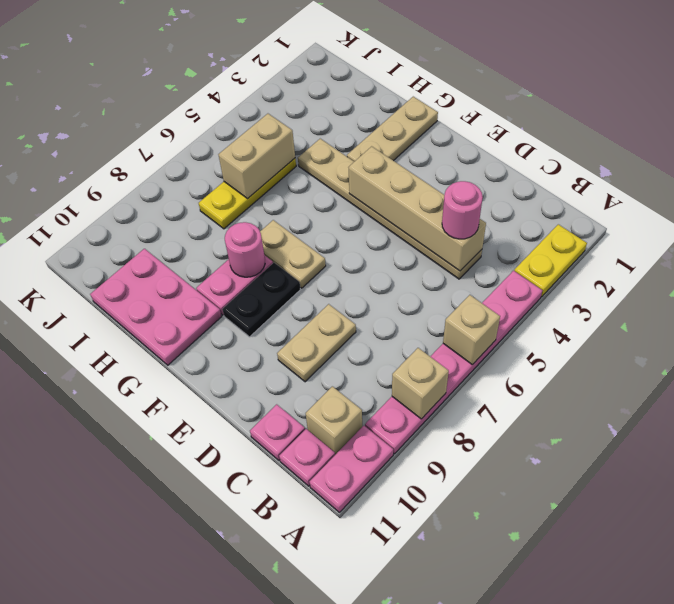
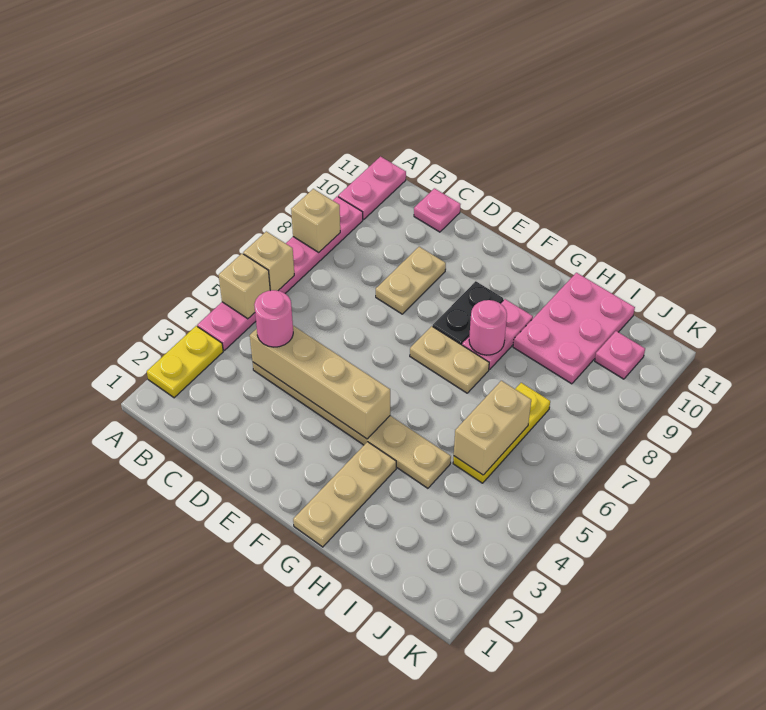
tan 1x1 brick [306,386,362,455] -> tan 1x1 brick moved to [219,254,270,319]
pink 1x1 plate [279,429,335,486] -> pink 1x1 plate moved to [595,331,645,379]
pink 2x3 plate [90,249,222,365] -> pink 2x3 plate turned to [513,273,635,384]

